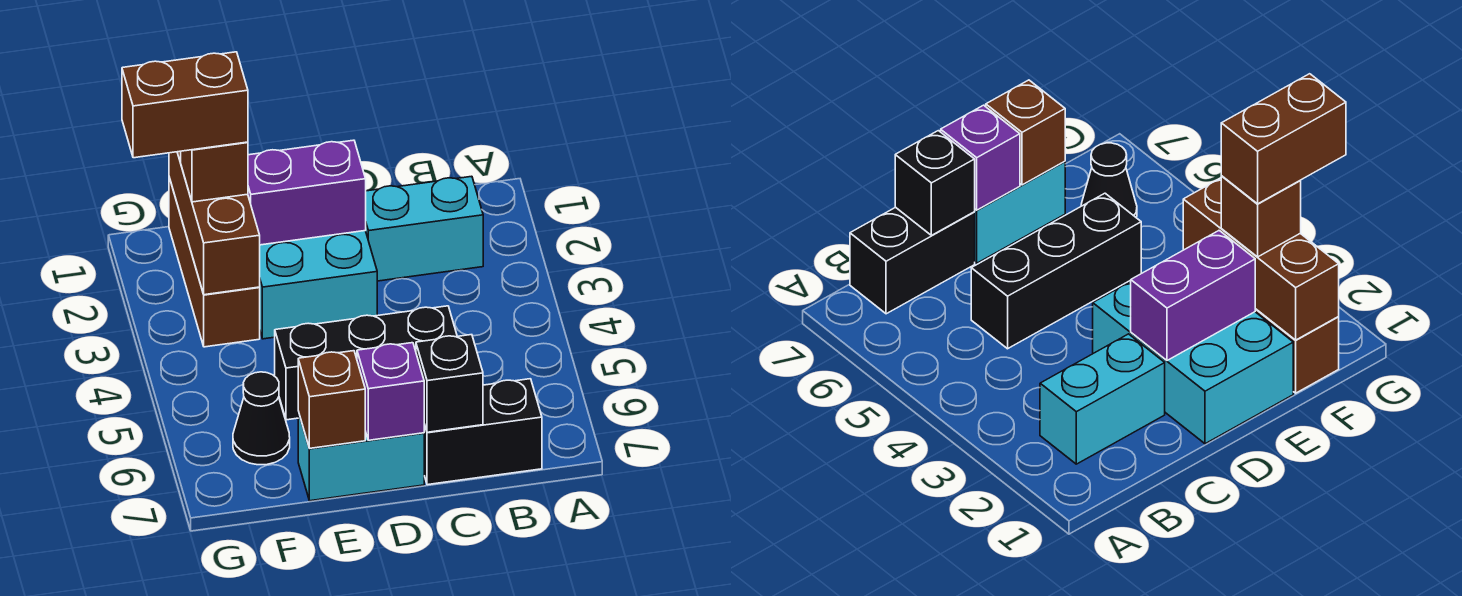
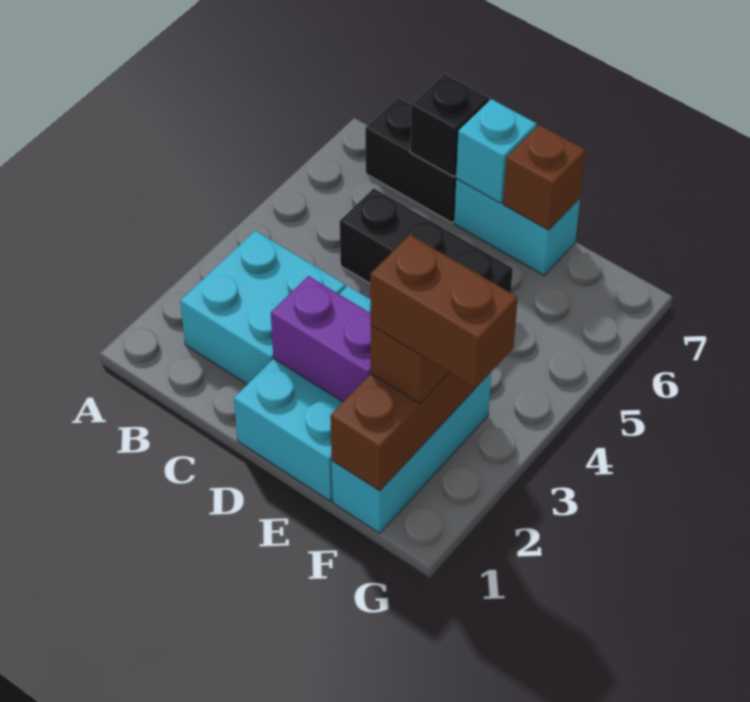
cyan 1x2 brick [366,176,483,281] -> cyan 2x2 brick [180,231,346,384]
purple 1x1 brick [357,343,424,440] -> cyan 1x1 brick [456,99,537,203]
brown 1x3 brick [169,177,260,347] -> cyan 1x3 brick [332,373,491,533]
black 1x1 cone [233,372,290,465] -> none

